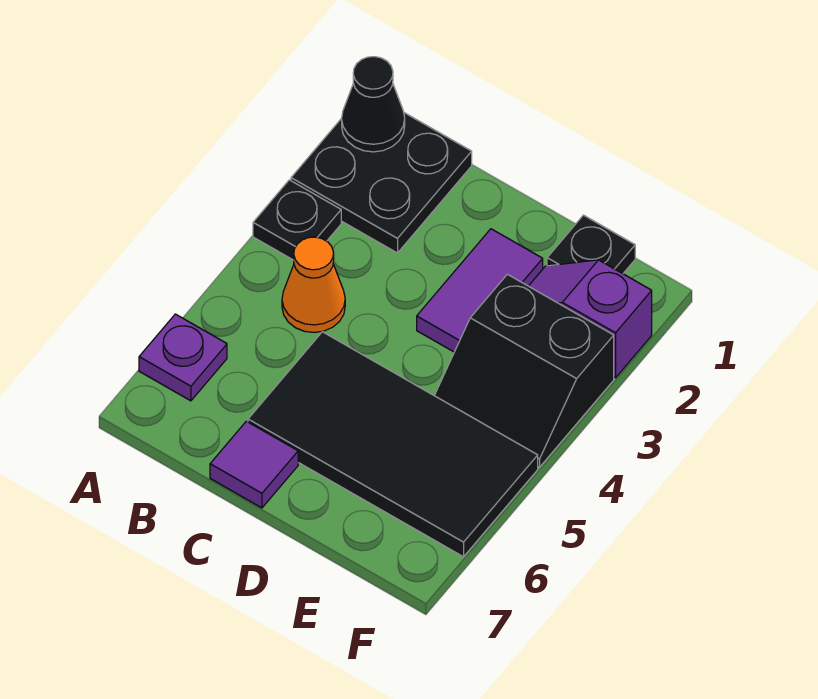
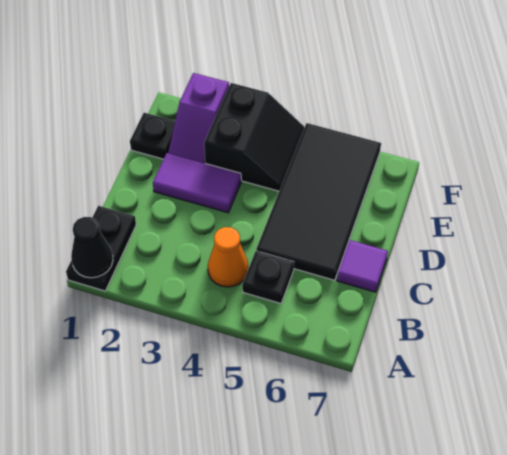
black 2x2 plate [291,113,472,253] -> black 1x2 plate [66,206,136,291]
black 1x1 plate [253,180,341,260] -> black 1x1 plate moved to [242,251,294,303]
purple 1x1 plate [139,314,227,401] -> none

